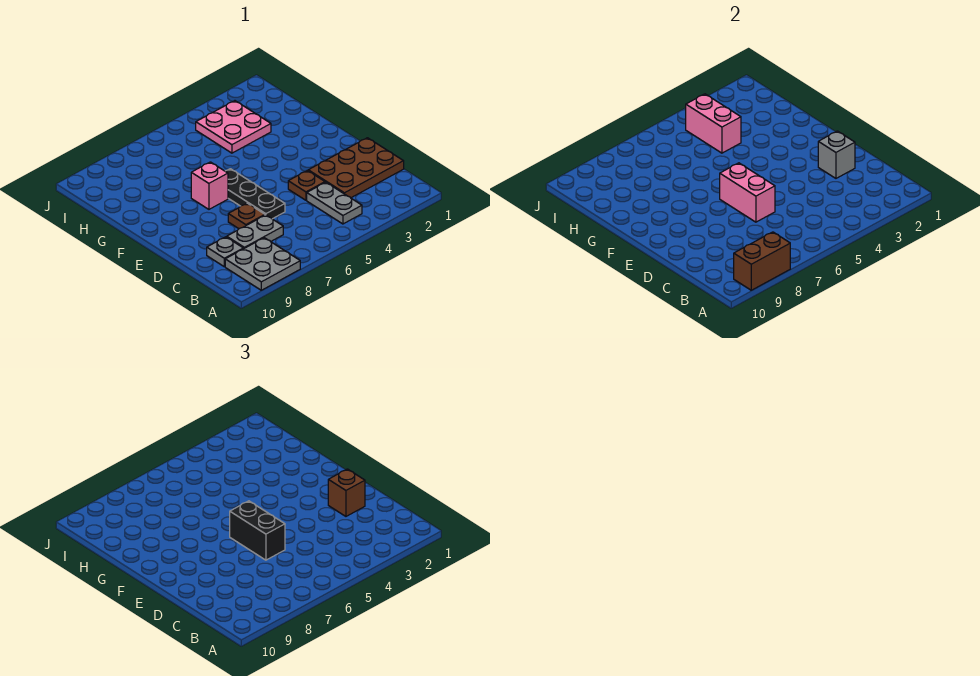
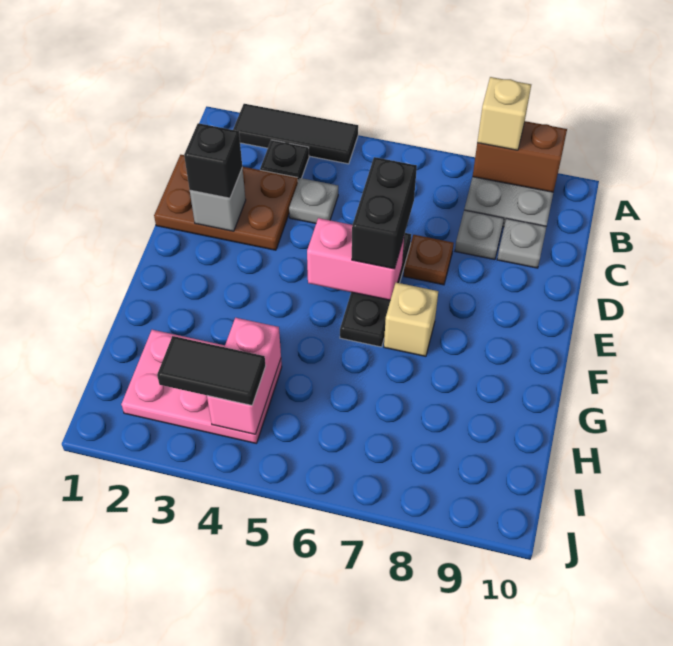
none -> black 1x3 tile [233,104,358,164]
none -> tan 1x1 brick [477,77,531,150]
none -> black 1x1 plate [260,140,309,181]
grey 1x2 plate [307,182,362,224] -> grey 1x1 plate [289,178,338,223]
grey 1x2 plate [227,215,283,249] -> grey 1x1 plate [455,210,504,260]
brown 1x1 brick [328,469,365,516] -> black 1x1 brick [184,123,242,198]
brown 1x1 plate [288,170,325,200] -> none
pink 1x2 brick [720,163,775,222] -> pink 1x2 brick turned to [307,218,404,300]
pink 1x1 brick [191,162,228,209] -> tan 1x1 brick [384,283,438,356]
pink 2x2 plate [196,101,271,153] -> pink 2x3 plate [121,330,282,443]
none -> black 1x2 tile [157,336,266,405]

